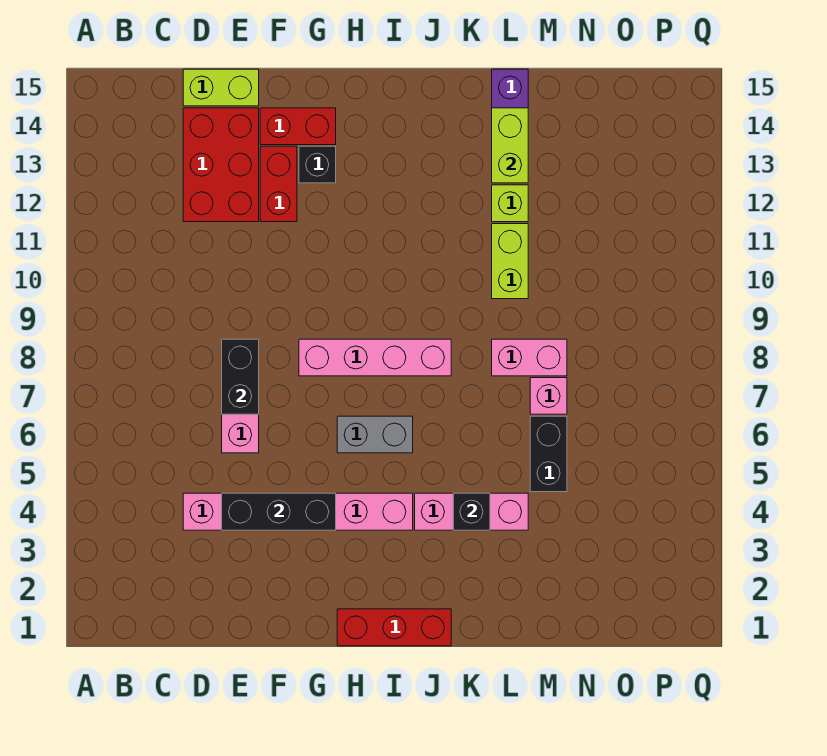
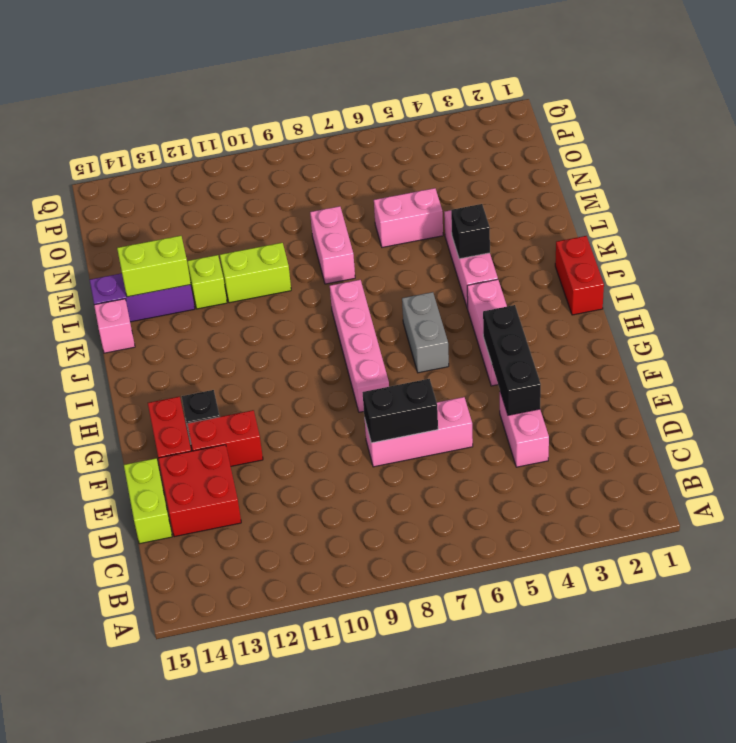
red 2x3 brick [183,108,259,222] -> red 2x2 brick [158,445,241,537]
red 1x3 brick [337,609,451,646] -> red 1x2 brick [555,236,604,315]
black 1x2 brick [530,416,567,492] -> pink 1x2 brick [374,188,443,247]
pink 1x1 brick [530,378,567,414] -> pink 1x1 brick moved to [94,299,135,353]

